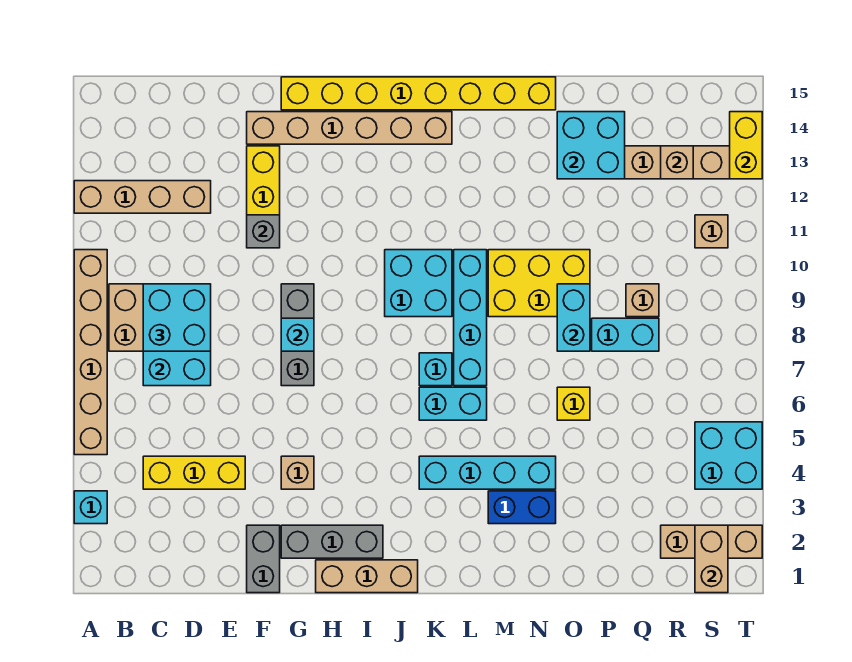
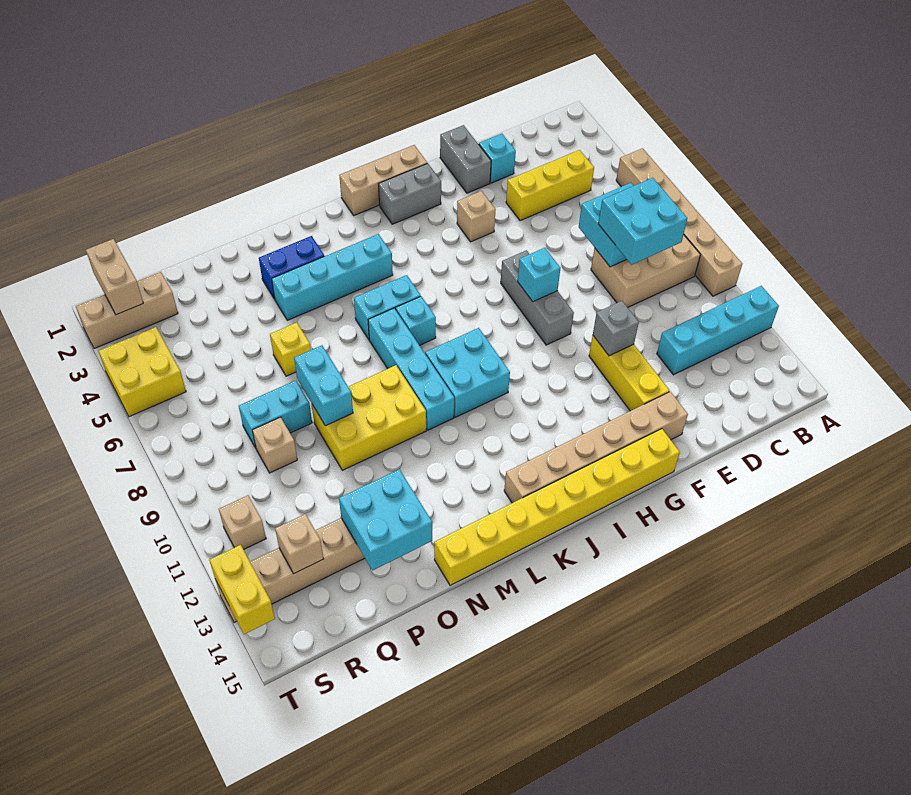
cyan 1x1 brick [74,491,107,524] -> cyan 1x1 brick moved to [479,133,516,183]
tan 1x4 brick [74,181,211,213] -> cyan 1x4 brick [657,286,779,375]
grey 1x3 brick [281,525,383,558] -> grey 1x2 brick [379,163,441,224]
cyan 2x2 brick [695,422,762,489] -> yellow 2x2 brick [99,327,186,417]

